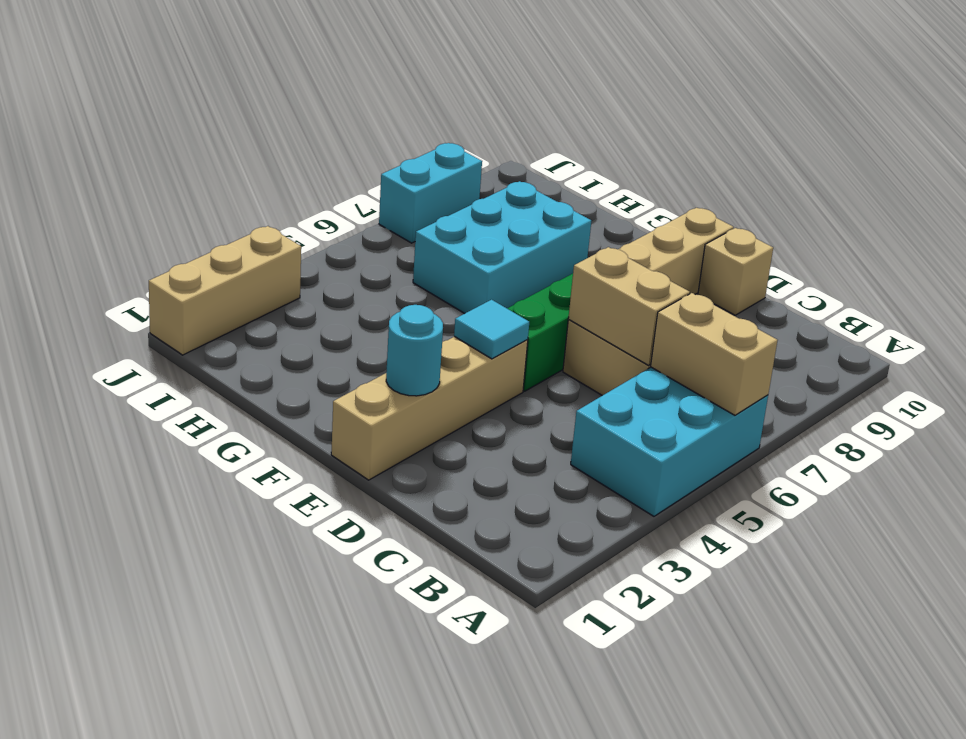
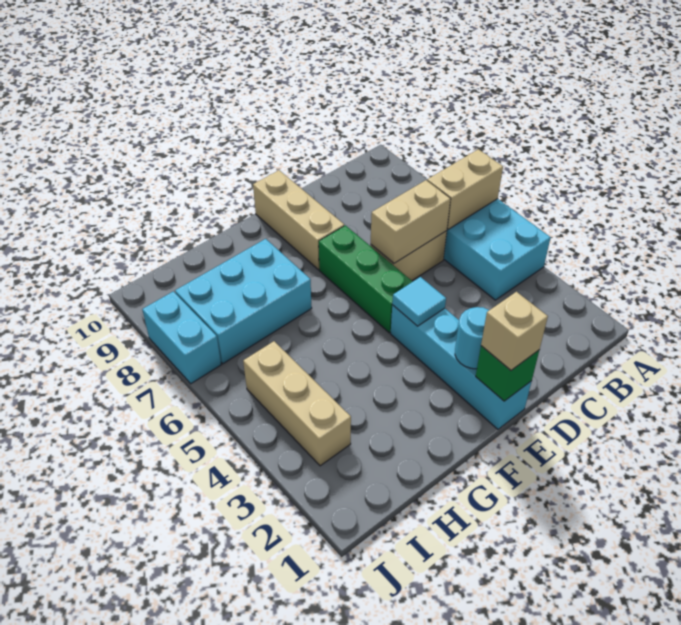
tan 1x1 brick [698,228,773,315] -> tan 1x1 brick moved to [481,292,548,370]
tan 1x4 brick [331,336,528,480] -> cyan 1x4 brick [391,305,532,429]
none -> green 1x1 brick [476,346,539,401]
cyan 2x3 brick [413,181,591,314] -> cyan 2x3 brick turned to [175,239,312,364]
tan 1x3 brick [149,226,301,355] -> tan 1x3 brick moved to [243,341,351,466]

